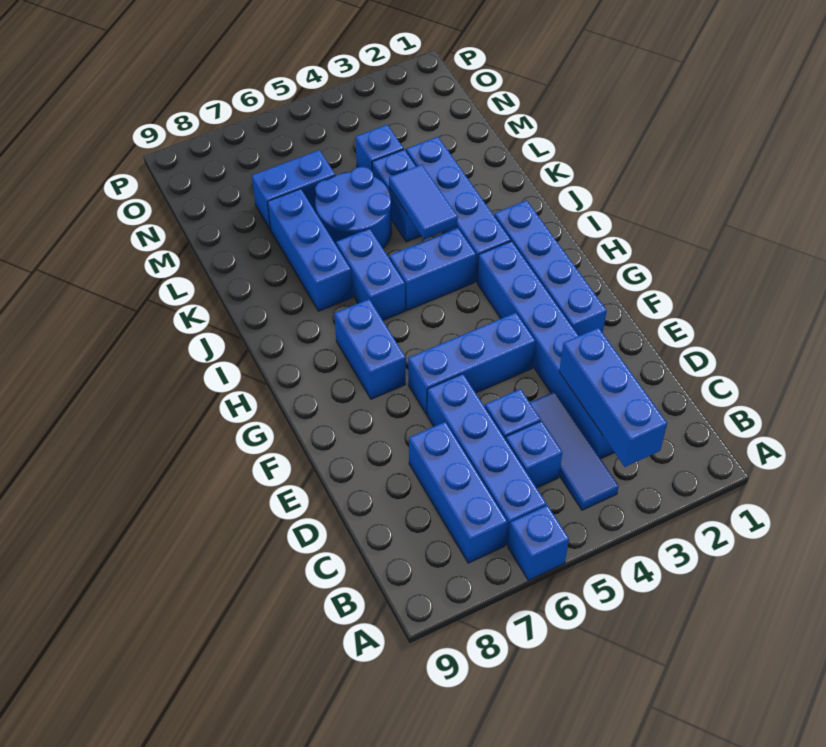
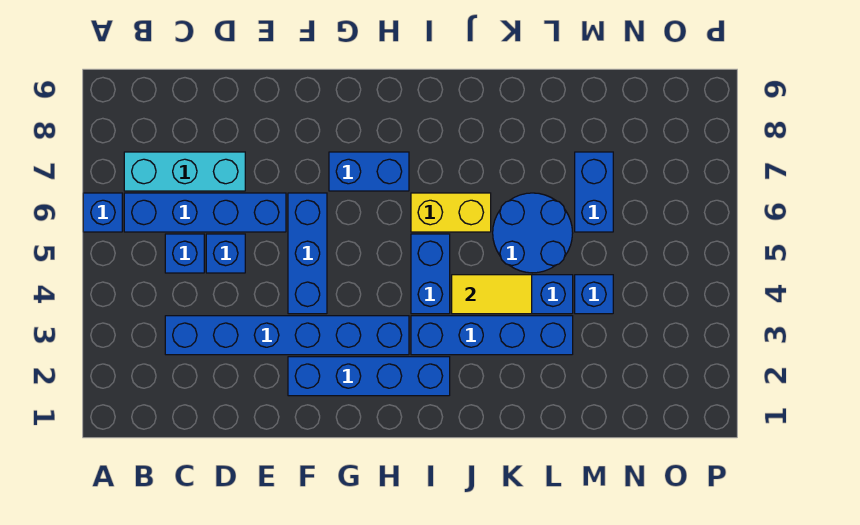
blue 1x3 brick [559,328,667,467] -> none
blue 1x3 tile [530,392,619,510] -> none
blue 1x3 brick [409,422,507,563] -> cyan 1x3 brick [124,152,245,191]
blue 1x2 brick [336,229,405,320] -> yellow 1x2 brick [411,193,491,232]
blue 1x2 tile [389,165,458,239] -> yellow 1x2 tile [452,275,532,314]
blue 1x3 brick [267,189,352,311] -> none

